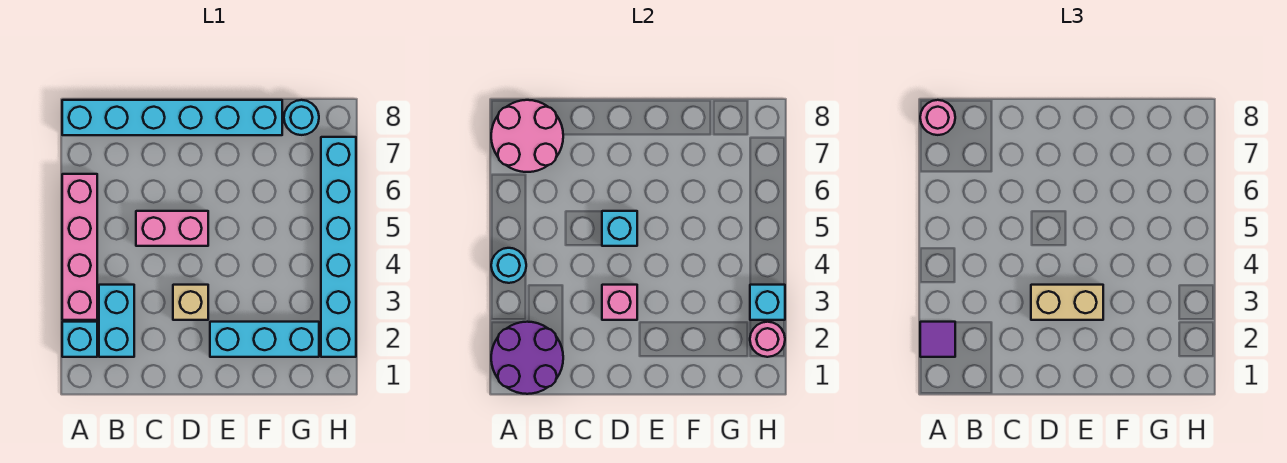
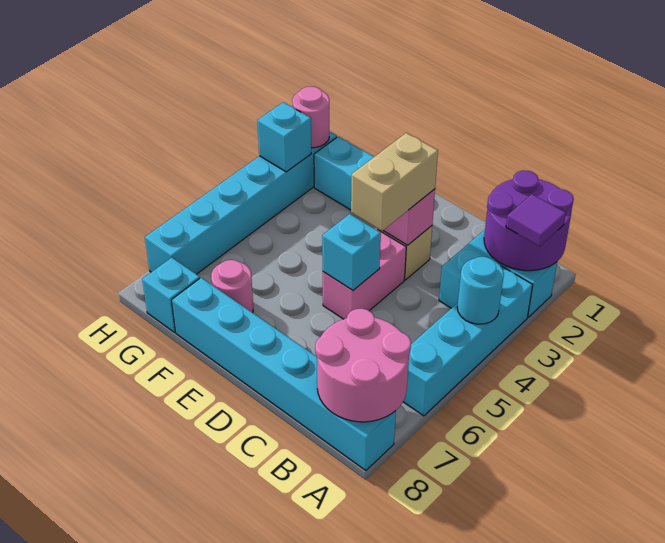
pink 1x4 brick [62,174,97,320] -> cyan 1x4 brick [403,265,533,416]
pink 1x1 round brick [920,100,955,135] -> pink 1x1 round brick moved to [211,260,253,313]
pink 1x2 brick [136,211,208,246] -> pink 1x2 brick turned to [323,229,406,319]
tan 1x2 brick [1031,285,1103,320] -> tan 1x2 brick turned to [351,133,438,231]
cyan 1x1 round brick [284,100,319,135] -> cyan 1x1 brick [142,258,200,332]

